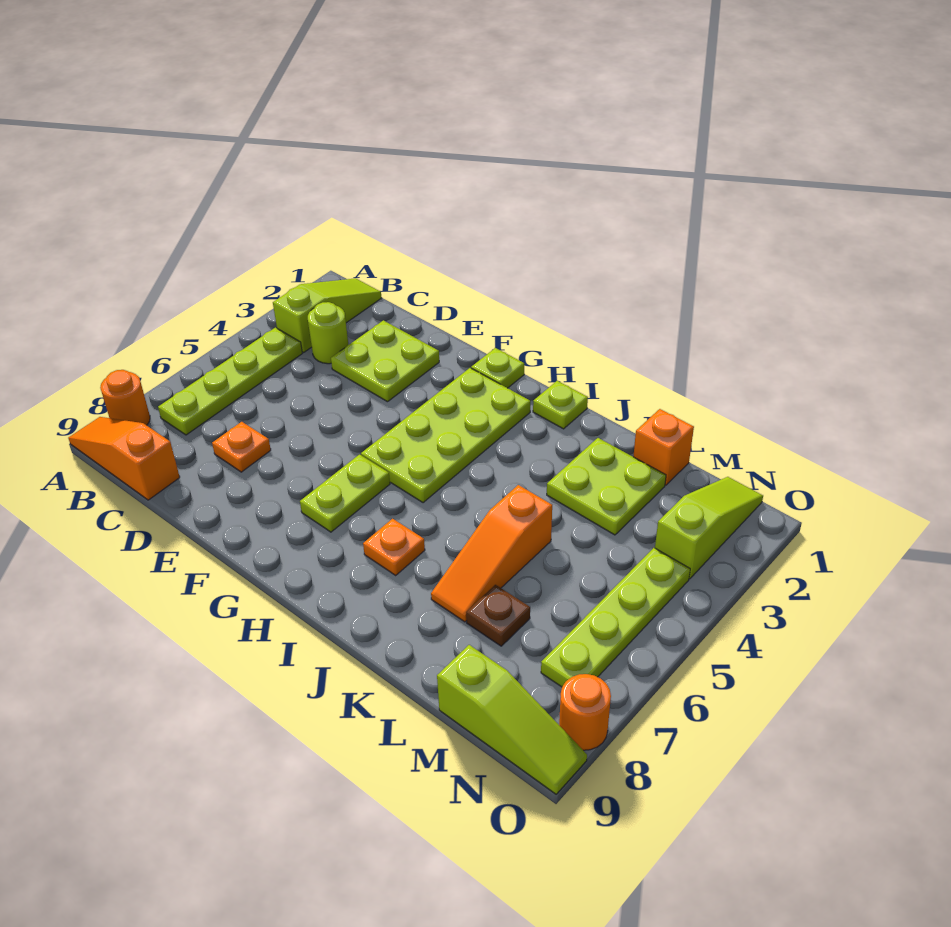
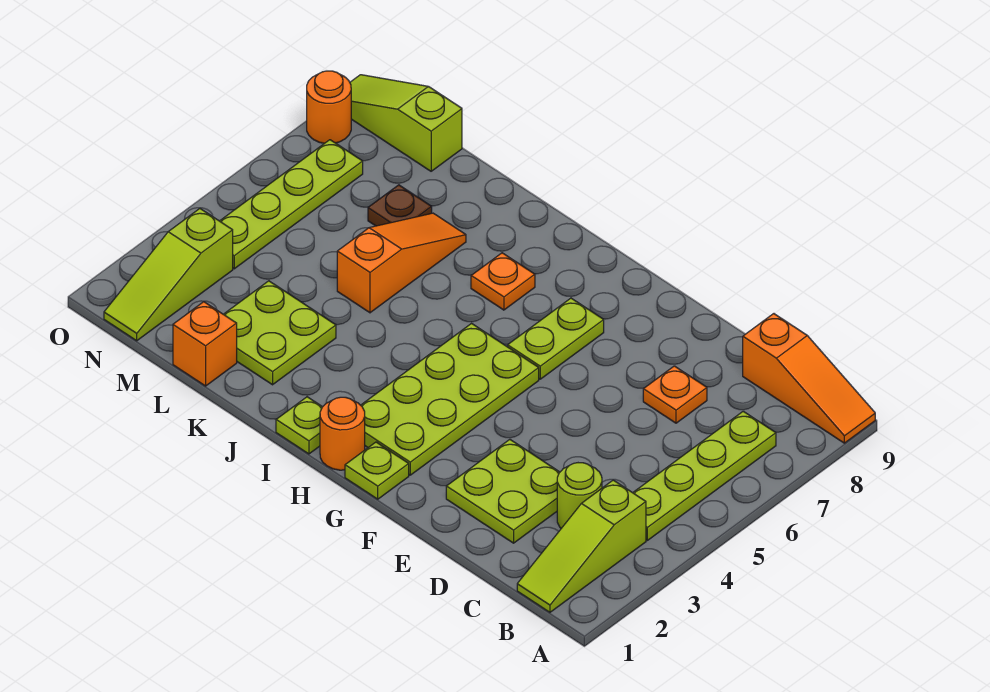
orange 1x1 round brick [100,370,150,425] -> orange 1x1 round brick moved to [320,397,365,470]

